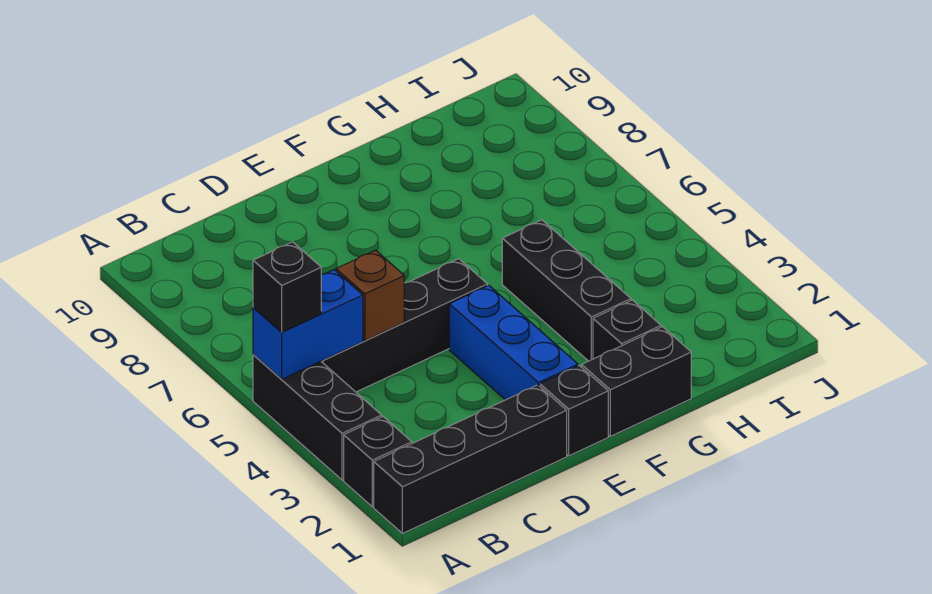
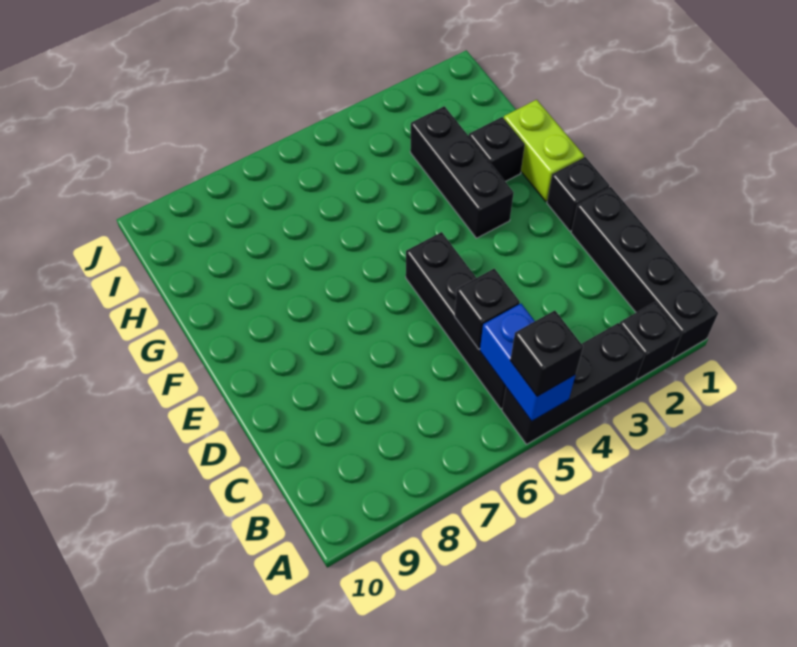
brown 1x1 brick [336,250,404,340] -> black 1x1 brick [455,269,520,349]
blue 1x3 brick [449,285,578,400] -> none
black 1x2 brick [582,327,691,436] -> lime 1x2 brick [504,100,584,201]
black 1x3 brick [502,220,631,361] -> black 1x3 brick turned to [410,106,514,238]

